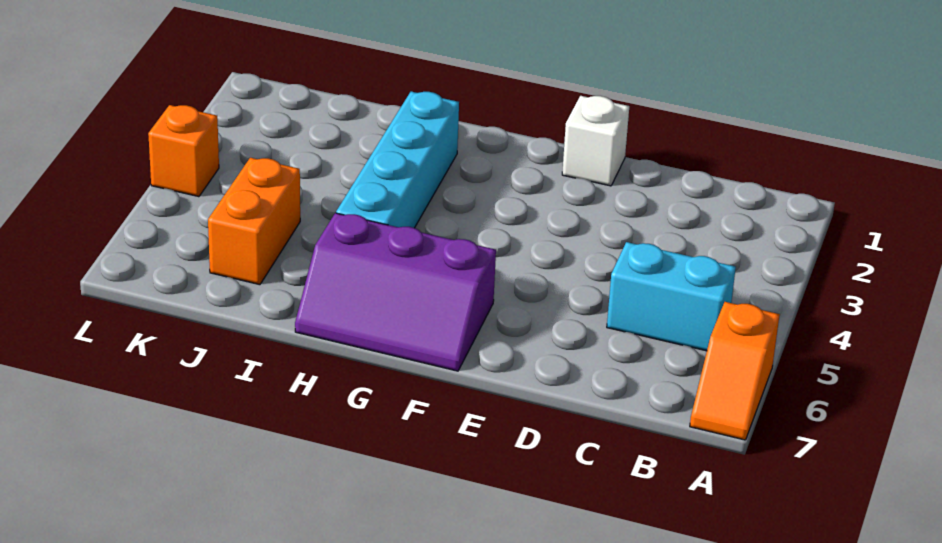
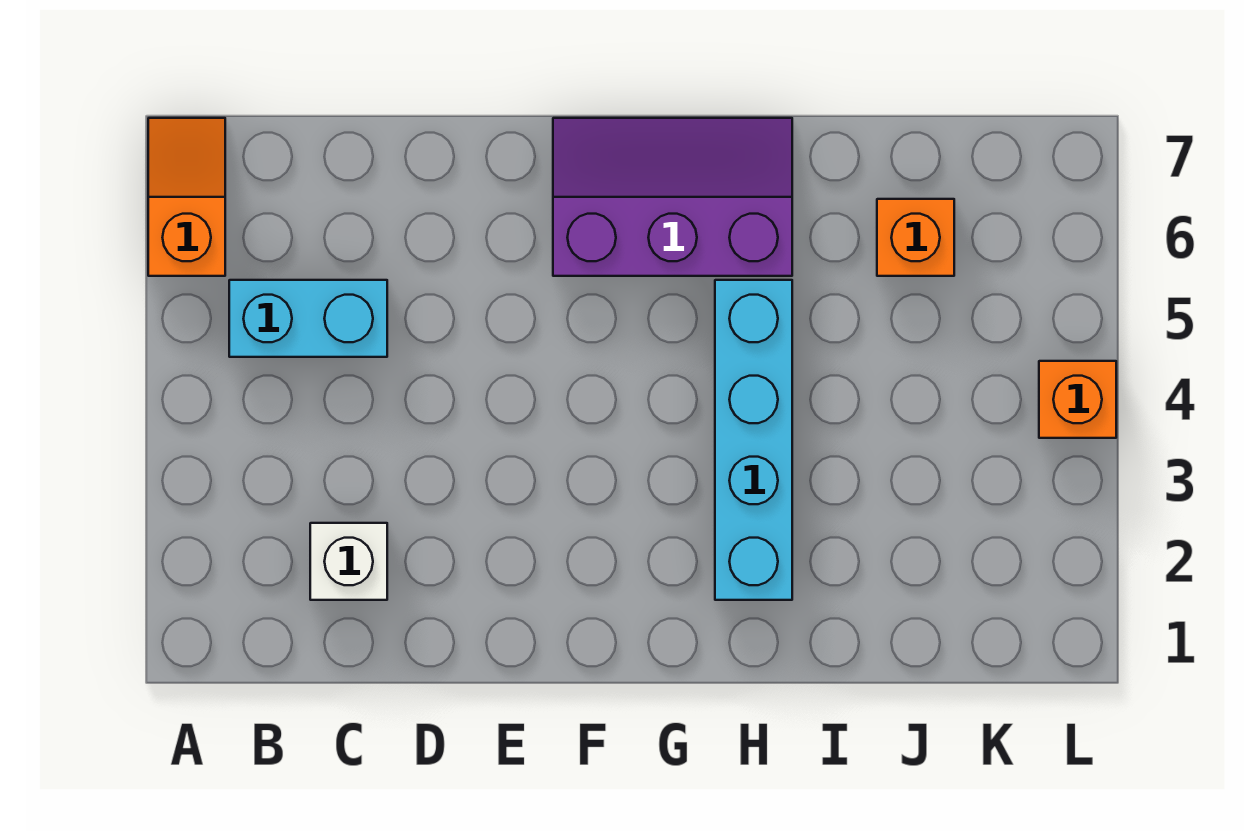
white 1x1 brick [562,96,629,186] -> white 1x1 brick moved to [310,523,387,600]
orange 1x2 brick [208,158,300,285] -> orange 1x1 brick [877,199,954,276]

